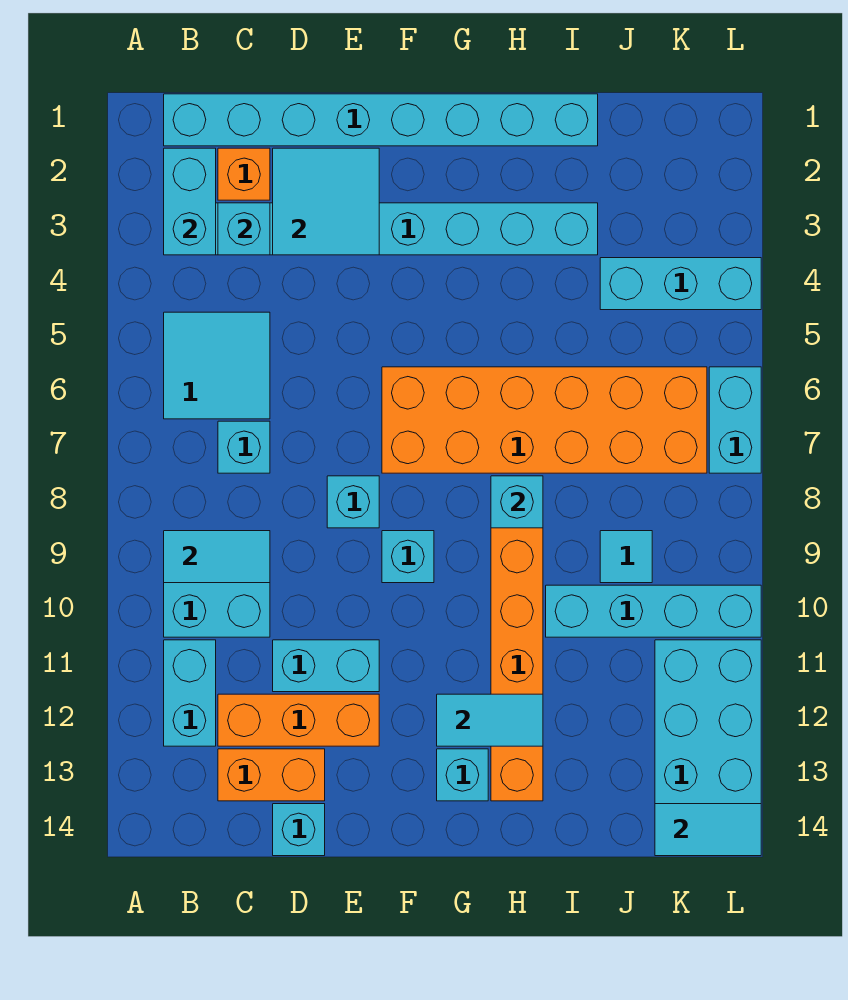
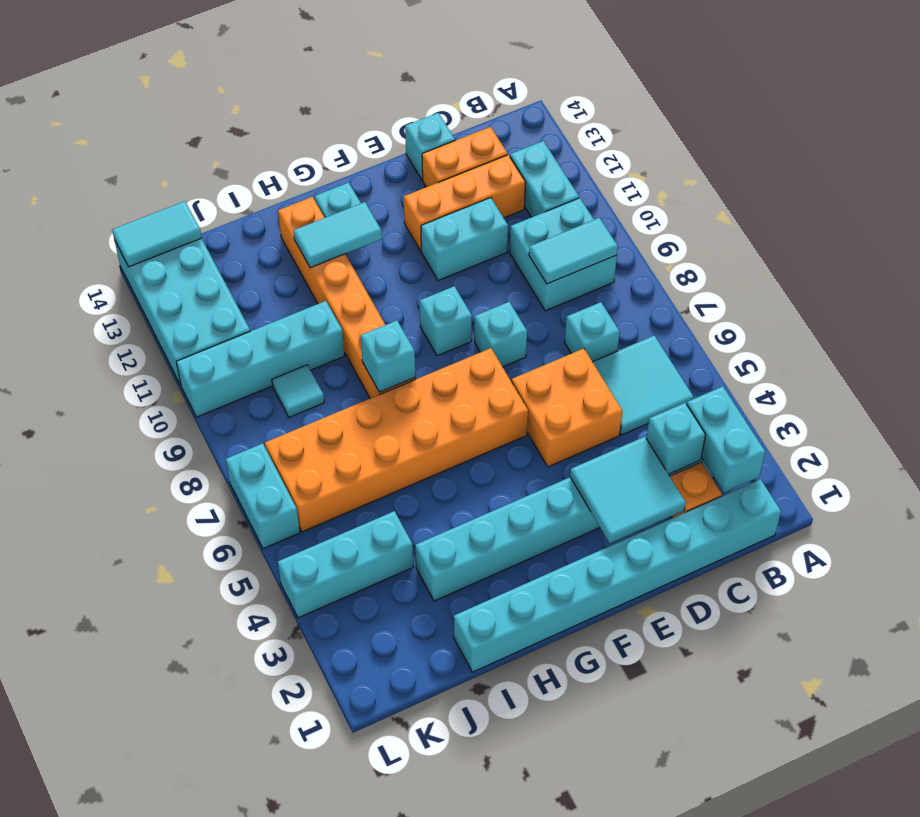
none -> orange 2x2 brick [512,349,622,467]

